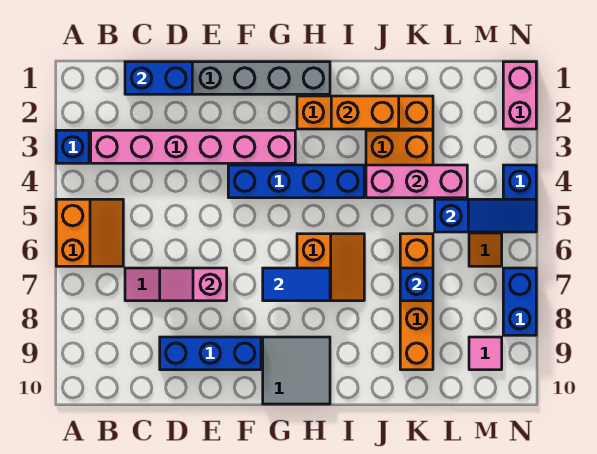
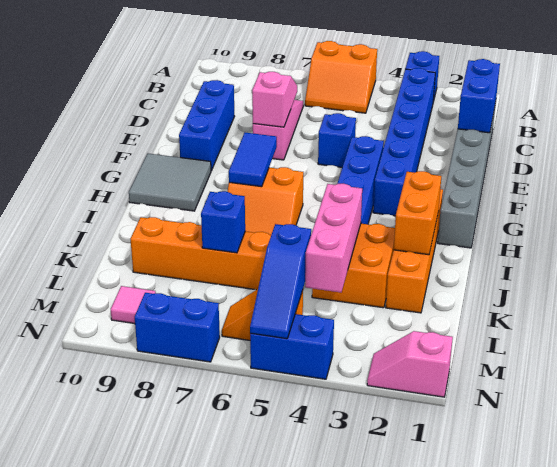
pink 1x6 brick [91,130,295,163] -> blue 1x6 brick [373,68,435,216]
none -> blue 1x1 brick [318,113,356,167]
pink 1x2 brick [503,62,536,129] -> pink 1x2 slope [367,331,453,397]

